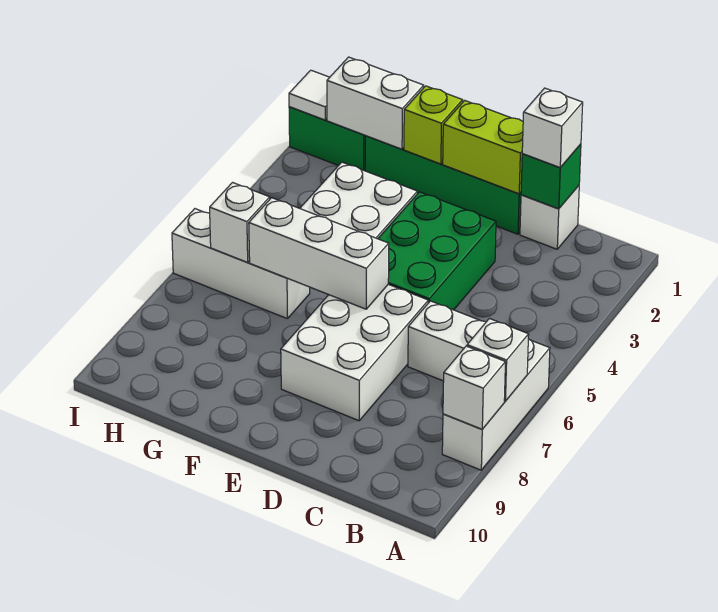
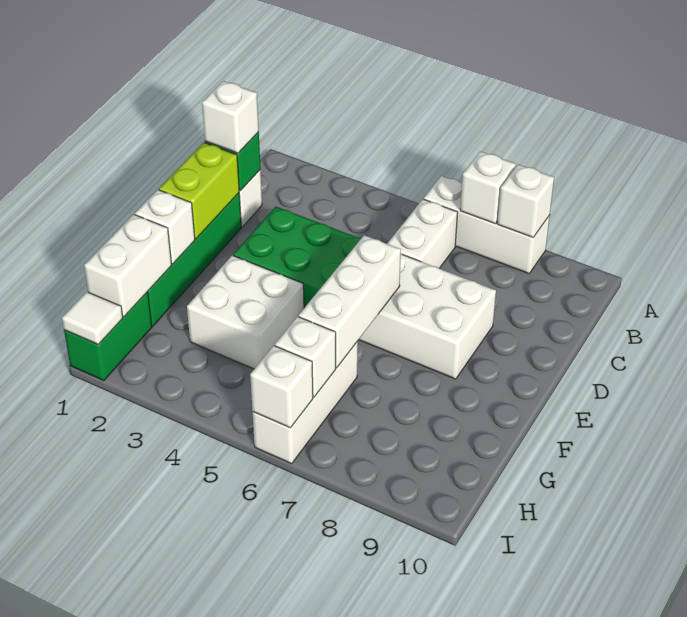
lime 1x1 brick [404,86,463,164] -> white 1x1 brick [135,190,195,264]
none -> white 1x1 brick [250,346,313,428]

